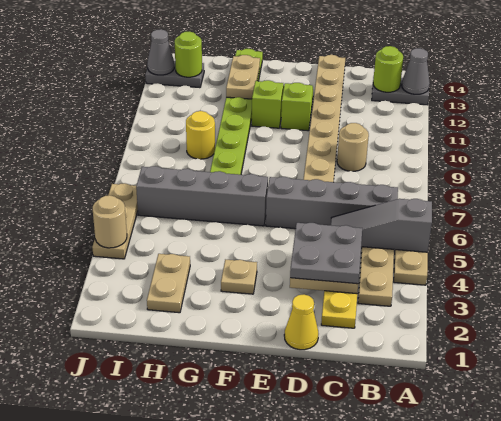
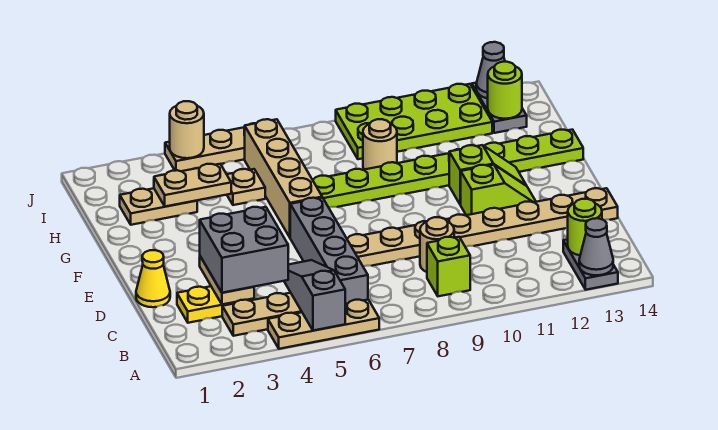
none -> lime 1x1 brick [427,237,470,296]
grey 2x2 plate [290,223,362,284] -> grey 2x2 brick [200,207,288,293]
tan 1x1 plate [221,259,257,294] -> tan 1x1 plate moved to [227,169,265,205]
grey 1x4 brick [136,166,268,226] -> tan 1x4 brick [244,119,322,237]
tan 1x2 plate [226,55,260,99] -> tan 1x2 plate moved to [154,164,231,207]
yellow 1x1 round brick [186,111,215,159] -> tan 1x1 round brick [363,119,397,170]
none -> lime 2x4 plate [336,84,492,159]

